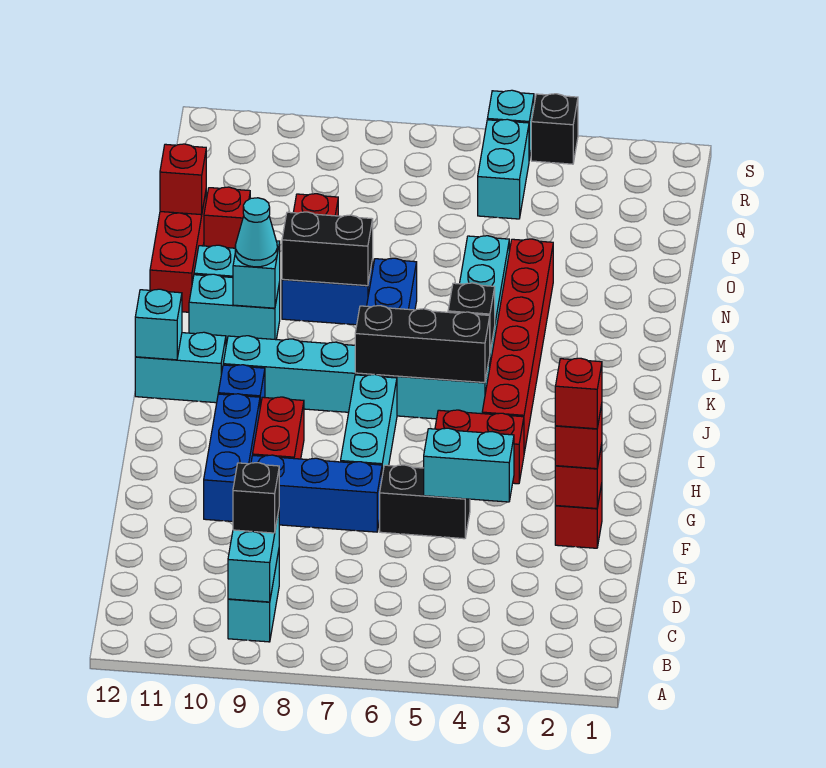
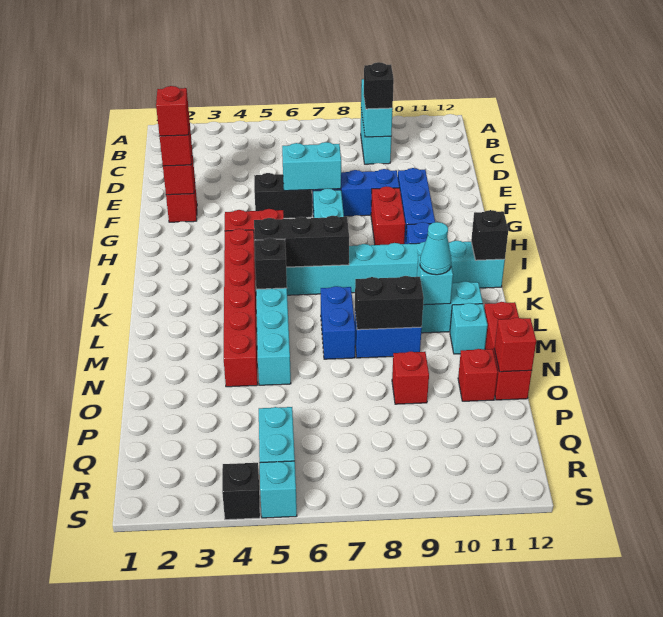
cyan 1x2 brick [424,428,514,502] -> cyan 1x2 brick moved to [282,142,341,191]
cyan 1x1 brick [135,289,182,360] -> black 1x1 brick [471,210,508,260]

